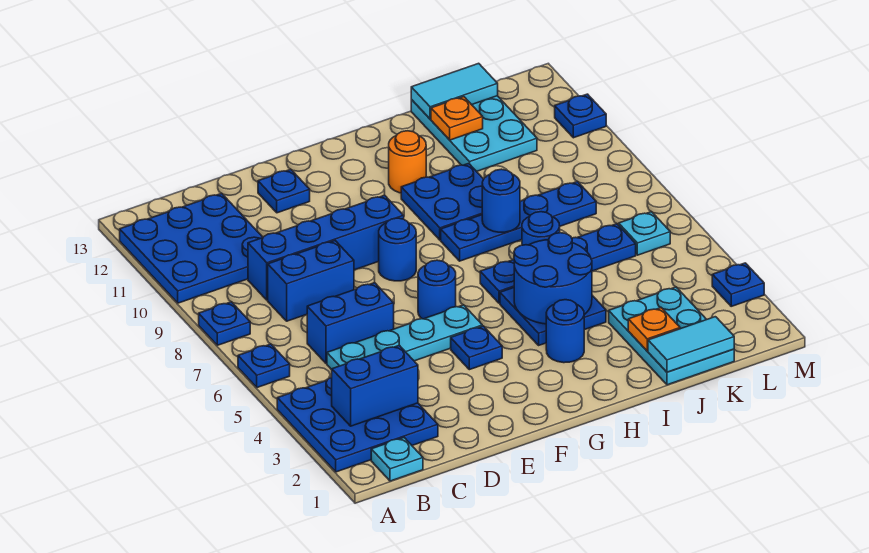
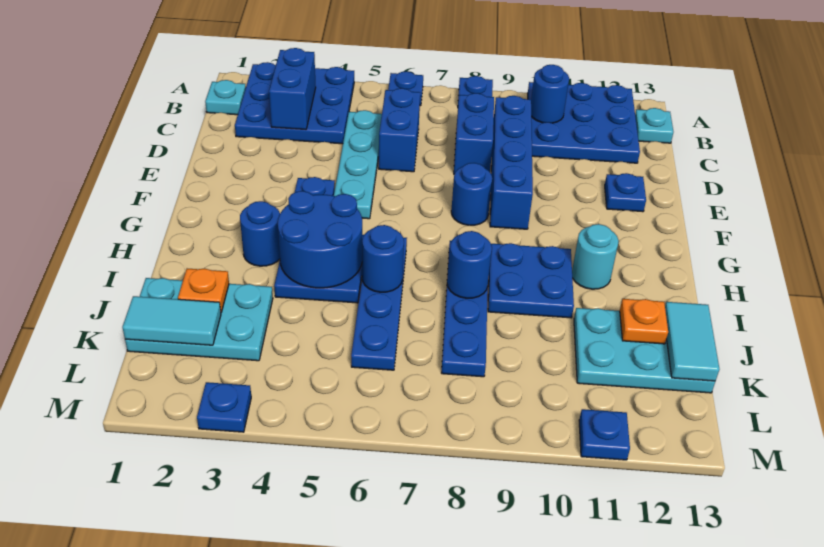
blue 1x1 round brick [418,260,456,319] -> blue 1x1 round brick moved to [531,65,569,123]
orange 1x1 round brick [389,131,426,193] -> cyan 1x1 round brick [572,224,619,289]
cyan 1x2 tile [648,317,734,372] -> cyan 1x2 tile turned to [122,296,221,345]
cyan 1x1 plate [619,212,670,255] -> cyan 1x1 plate moved to [635,108,673,143]

